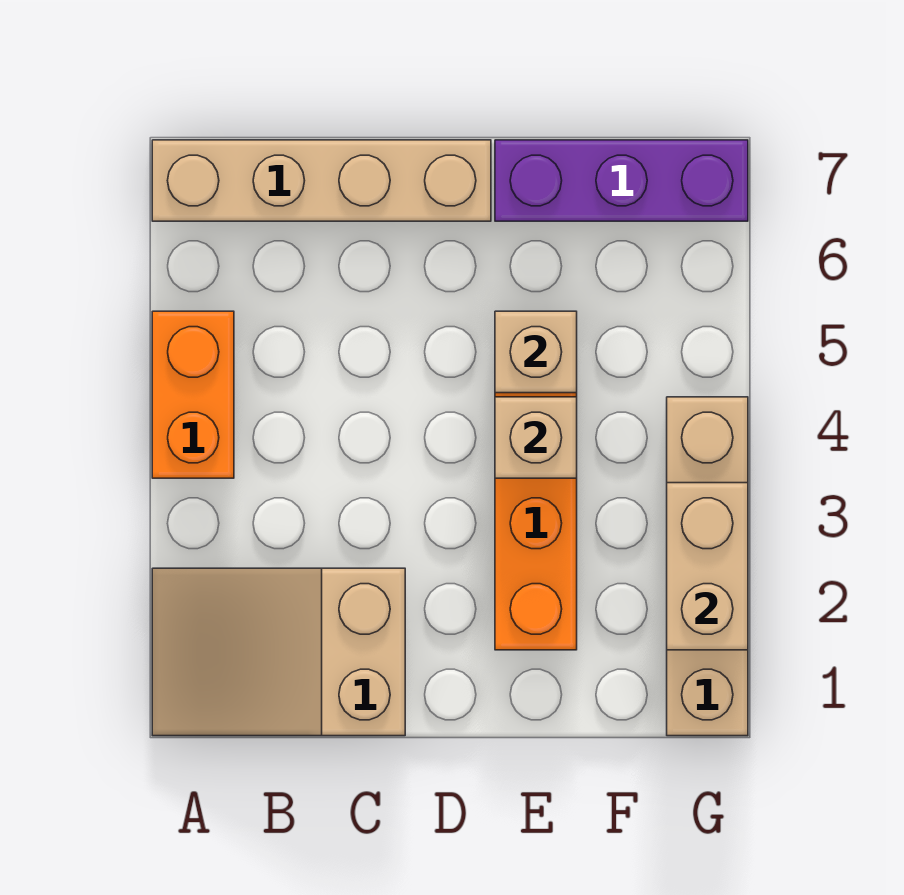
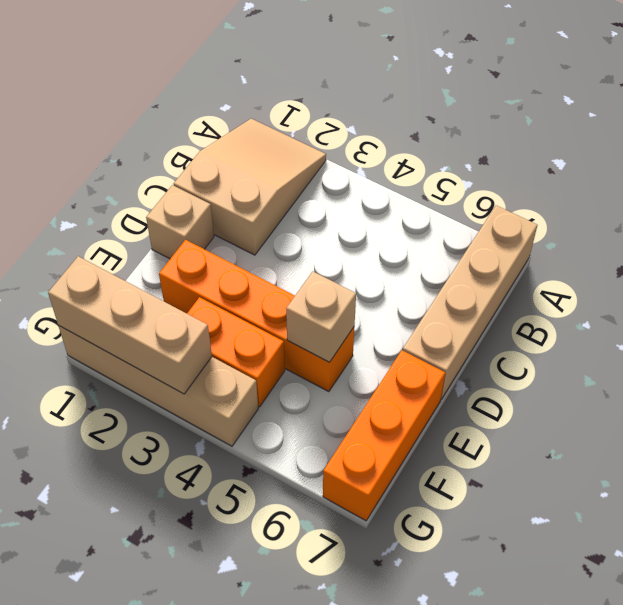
orange 1x2 brick [152,311,234,478] -> orange 1x2 brick moved to [187,297,285,407]
tan 1x1 brick [495,397,577,478] -> tan 1x1 brick moved to [146,185,214,259]
purple 1x3 brick [495,140,748,221] -> orange 1x3 brick [323,350,445,521]
tan 1x2 brick [667,483,748,650] -> tan 1x3 brick [48,256,212,394]

